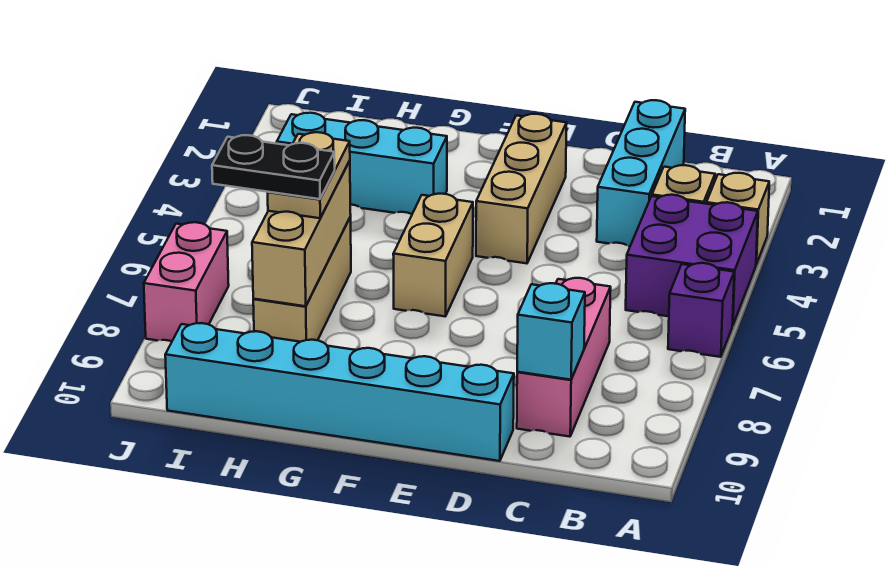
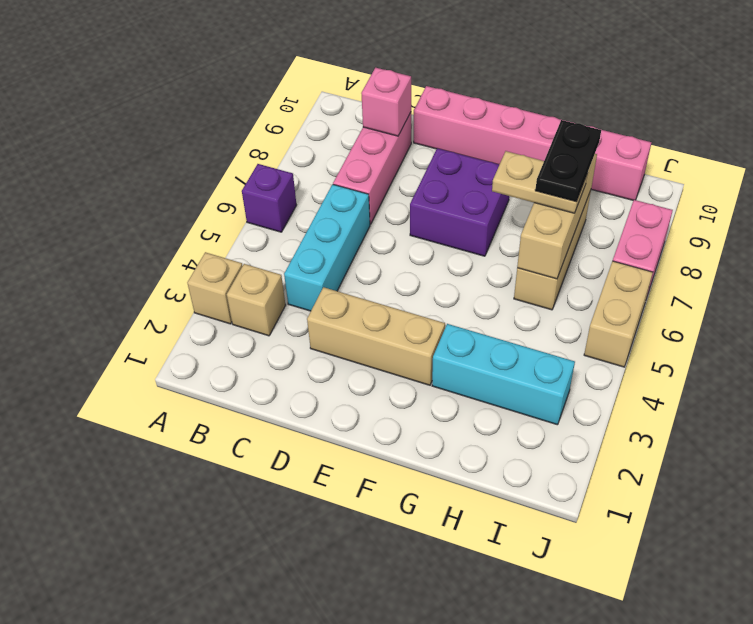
purple 2x2 brick [626,195,758,326] -> purple 2x2 brick moved to [410,148,509,256]
cyan 1x3 brick [597,100,685,247] -> cyan 1x3 brick moved to [284,184,370,311]
cyan 1x1 brick [517,283,585,380] -> pink 1x1 brick [361,68,411,136]
cyan 1x6 brick [165,323,514,461] -> pink 1x6 brick [414,86,652,200]
tan 1x3 brick [476,114,567,263] -> tan 1x3 brick turned to [307,287,445,385]
tan 1x2 brick [393,194,473,316] -> tan 1x2 brick moved to [584,261,653,367]
tan 1x2 plate [268,132,350,218] -> tan 1x2 plate turned to [492,151,588,213]
black 1x2 plate [212,135,335,199] -> black 1x2 plate turned to [535,120,601,202]

